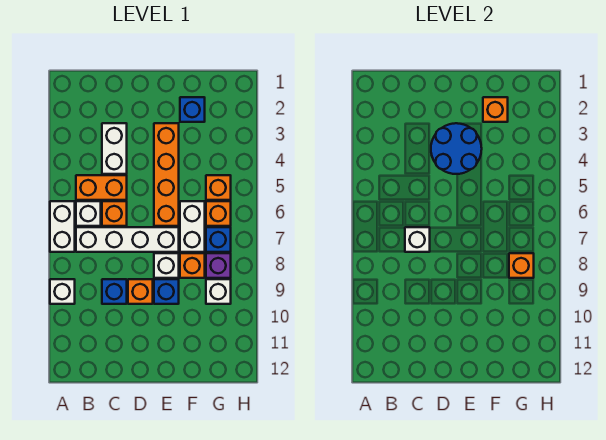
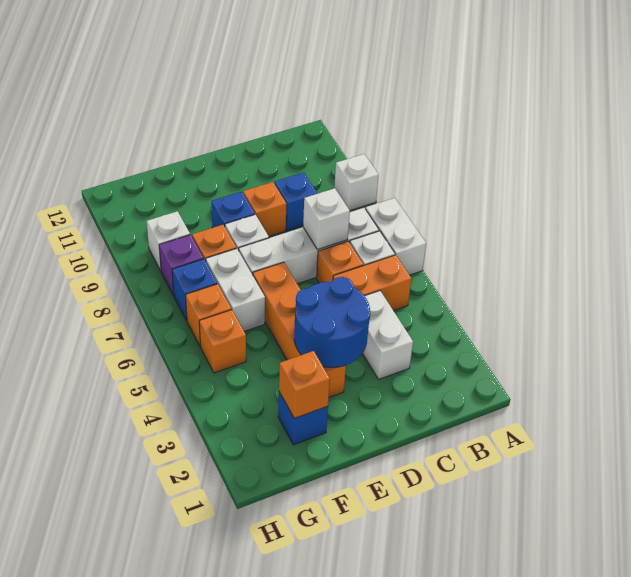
orange 1x1 brick [509,253,534,278] -> none

